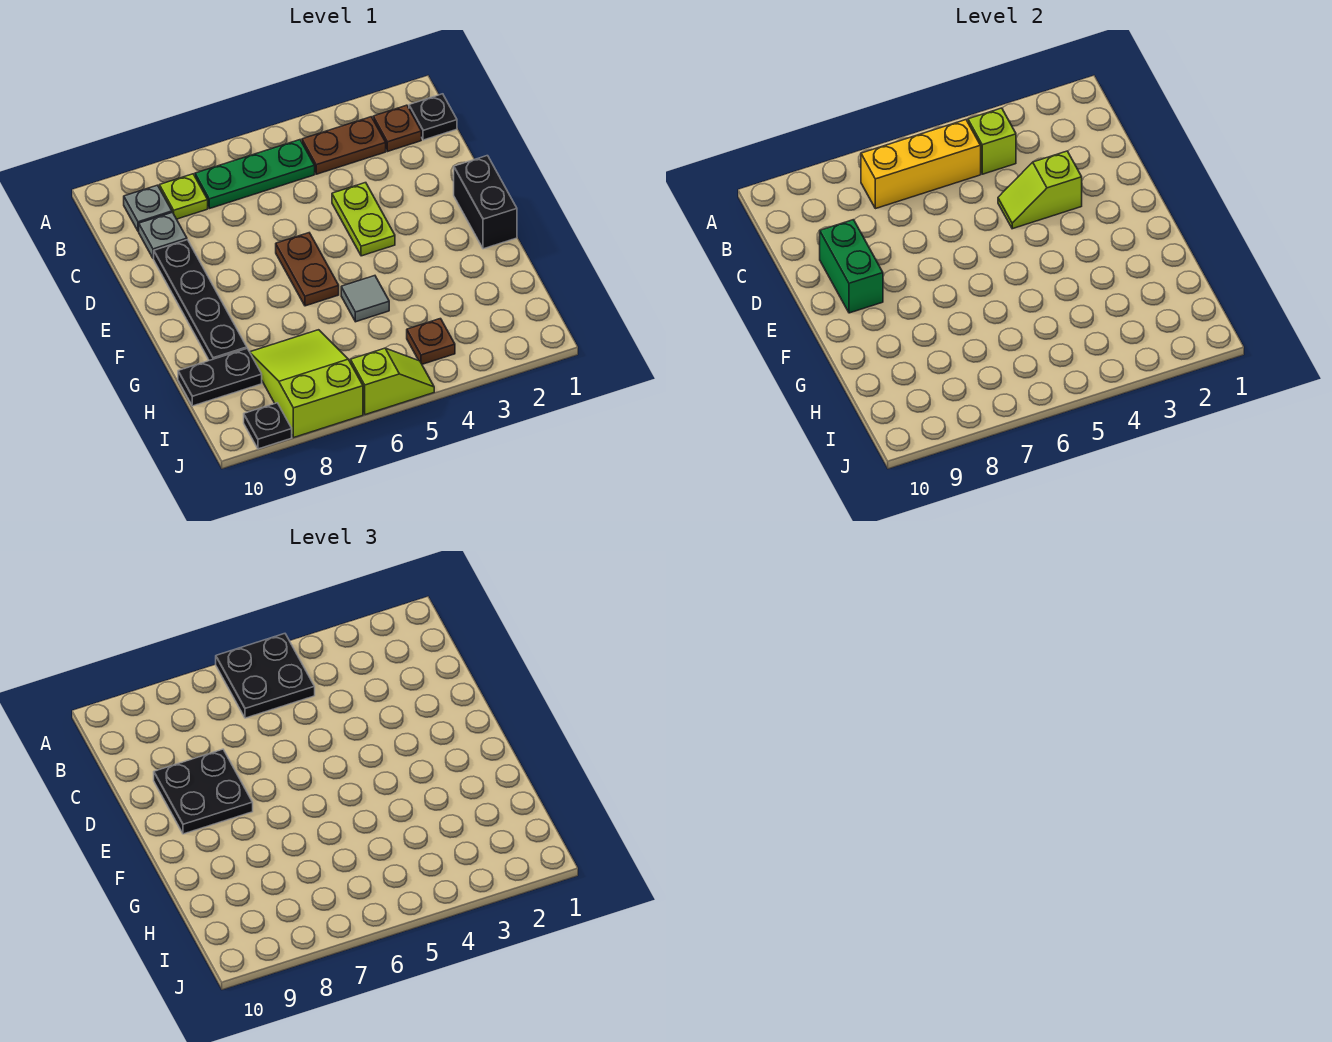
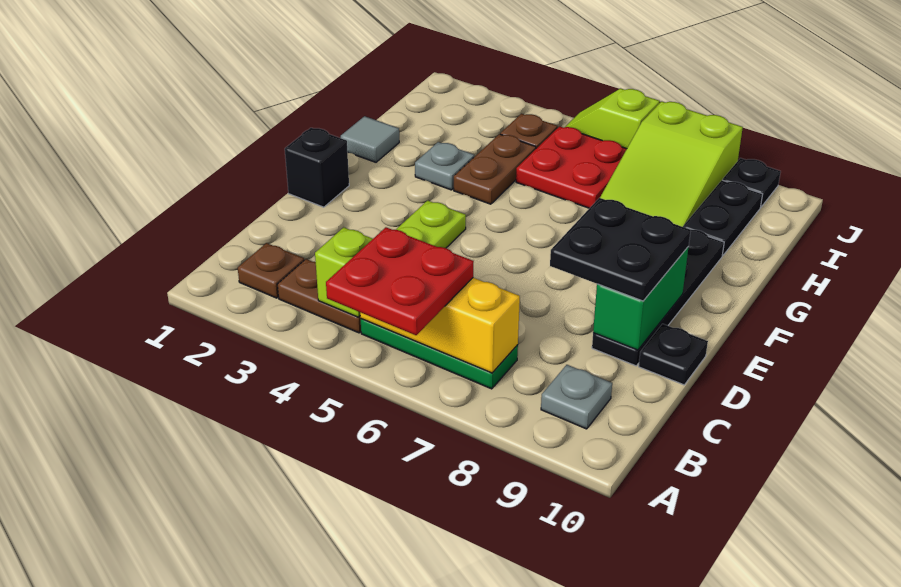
black 2x2 plate [216,634,315,718] -> red 2x2 plate [326,227,474,335]
black 1x1 plate [409,94,457,140] -> black 1x1 plate moved to [639,324,708,385]
lime 1x1 plate [159,174,208,219] -> none
grey 1x1 plate [139,213,187,259] -> grey 1x1 plate moved to [415,142,474,190]
lime 1x2 slope [998,151,1082,229] -> none
black 1x2 brick [454,156,517,249] -> black 1x1 brick [285,128,349,207]
brown 1x2 plate [276,233,339,306] -> brown 1x2 plate moved to [454,134,536,204]
grey 1x1 tile [341,276,389,322] -> grey 1x1 tile moved to [341,116,399,162]
none -> red 2x2 plate [516,126,627,208]
black 1x2 plate [178,348,262,406] -> black 1x2 plate turned to [683,180,763,256]

